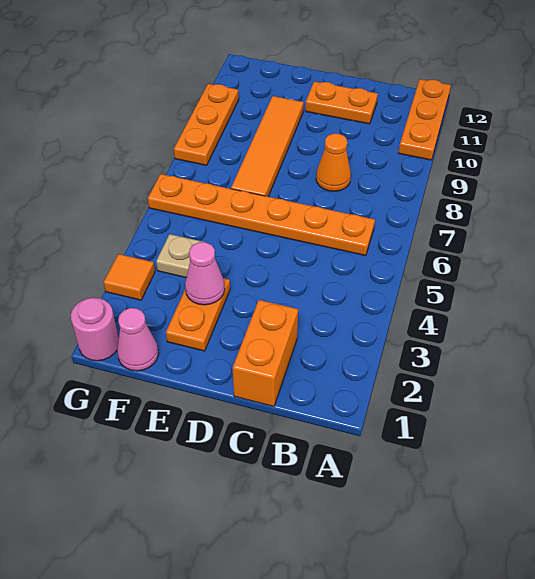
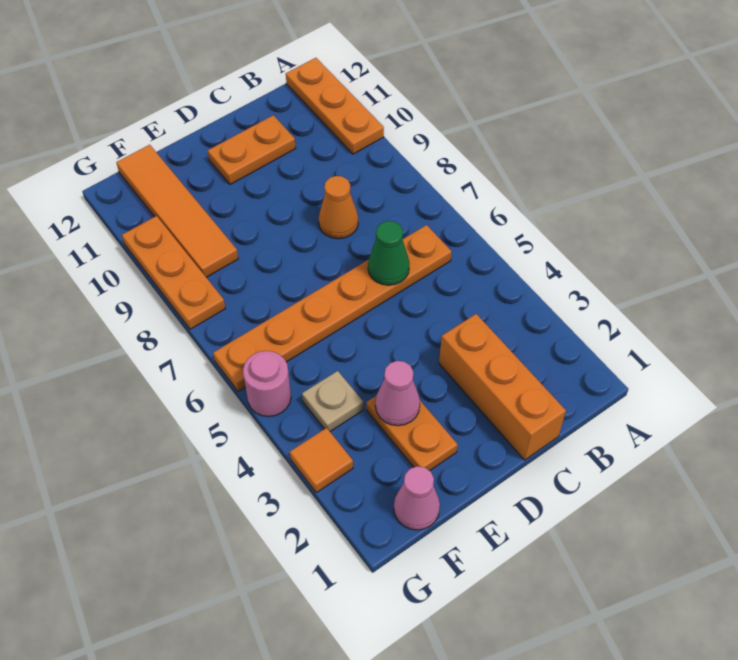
orange 1x2 brick [233,300,298,406] -> orange 1x3 brick [439,314,566,460]
none -> green 1x1 cone [368,221,410,285]
orange 1x4 tile [231,96,304,197] -> orange 1x4 tile moved to [116,145,238,277]
pink 1x1 round brick [71,298,119,361] -> pink 1x1 round brick moved to [243,351,291,417]

